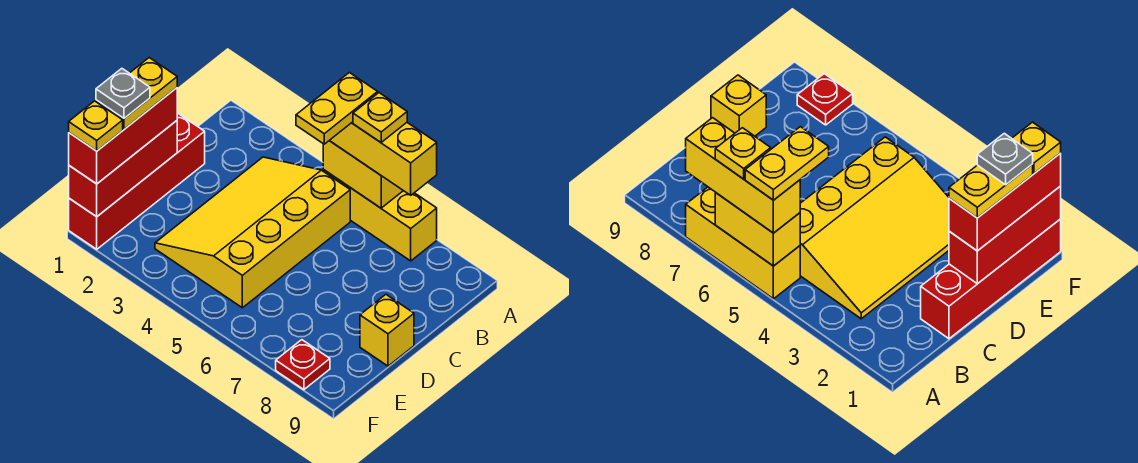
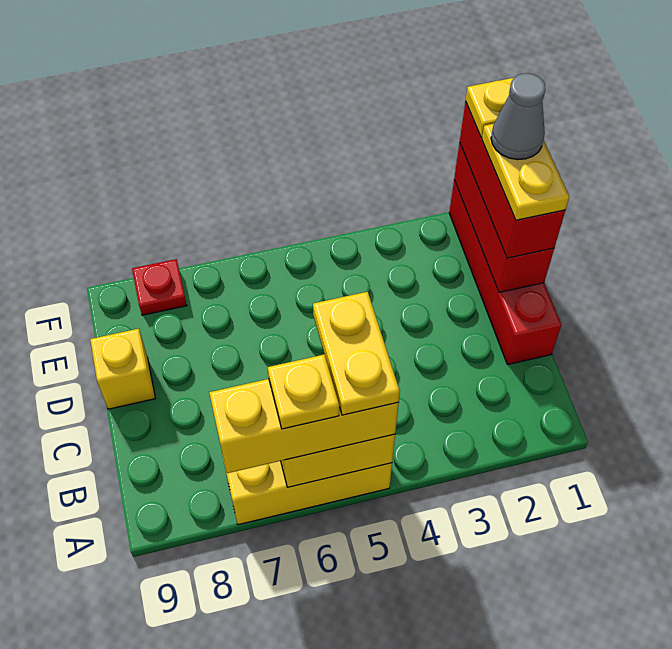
yellow 3x4 slope [155,157,350,308] -> none
grey 1x1 plate [96,69,150,118] -> grey 1x1 cone [491,73,545,160]

